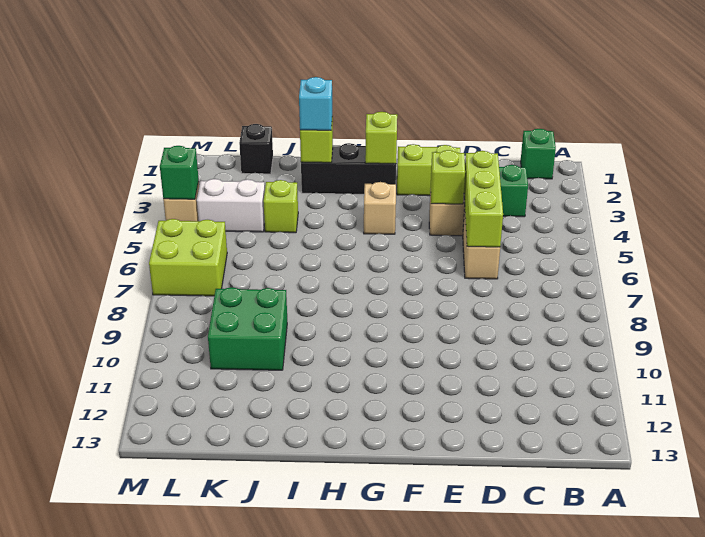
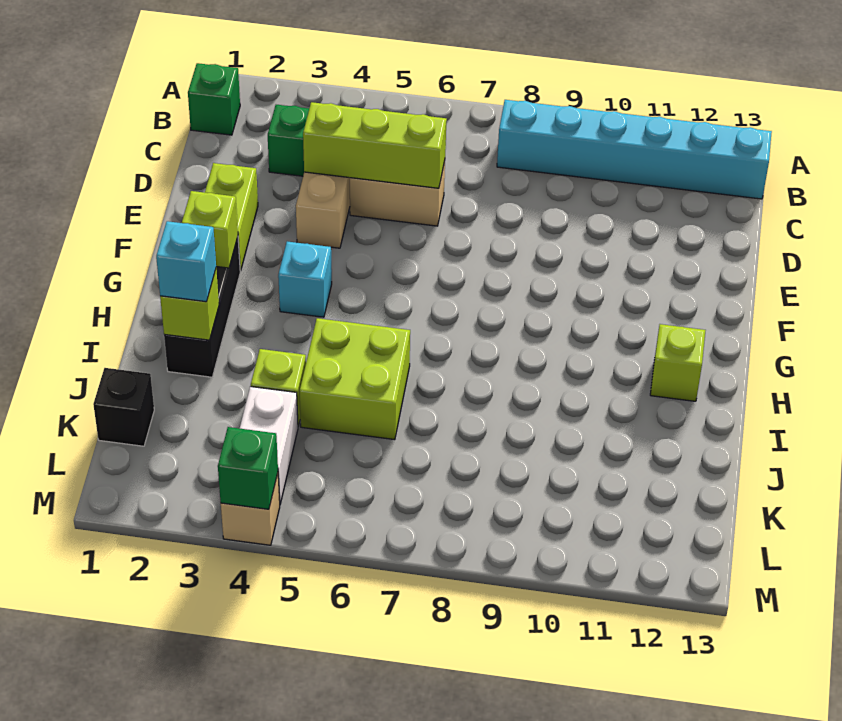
none -> cyan 1x6 brick [497,100,772,199]
lime 1x1 brick [431,150,465,204] -> lime 1x1 brick moved to [650,324,706,401]
tan 1x1 brick [364,182,396,234] -> cyan 1x1 brick [278,241,332,317]
green 2x2 brick [208,287,287,370] -> none
lime 2x2 brick [149,219,227,296] -> lime 2x2 brick moved to [300,318,410,440]

